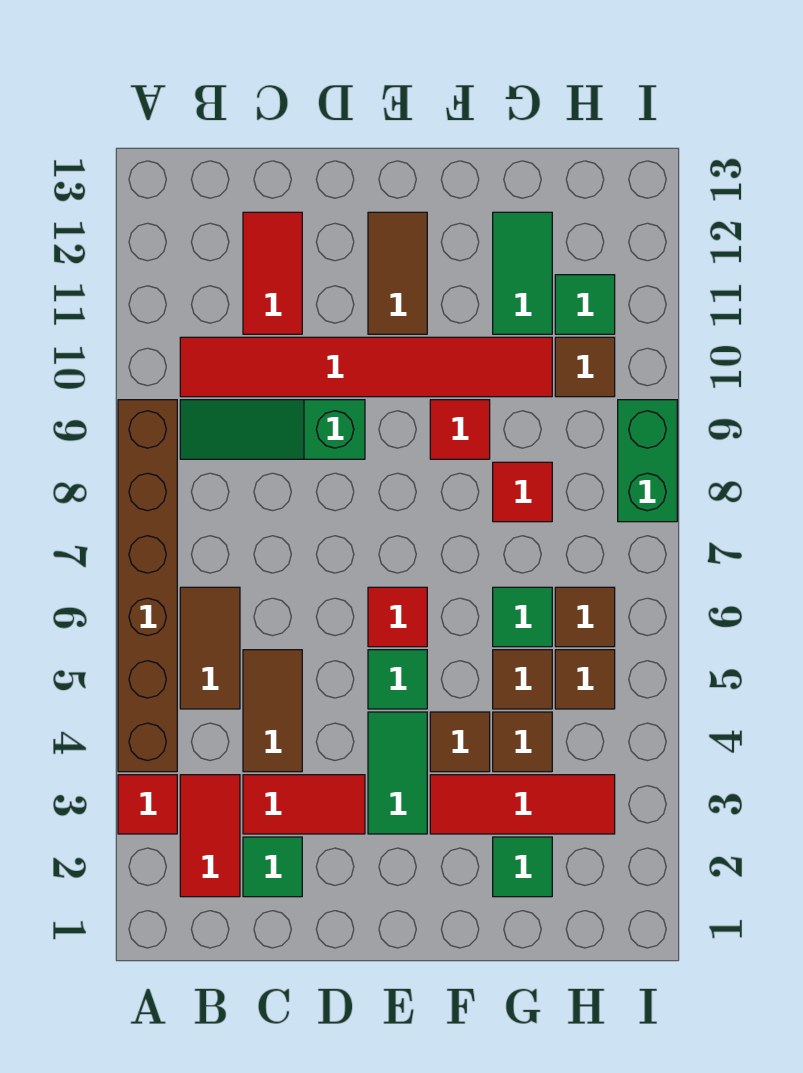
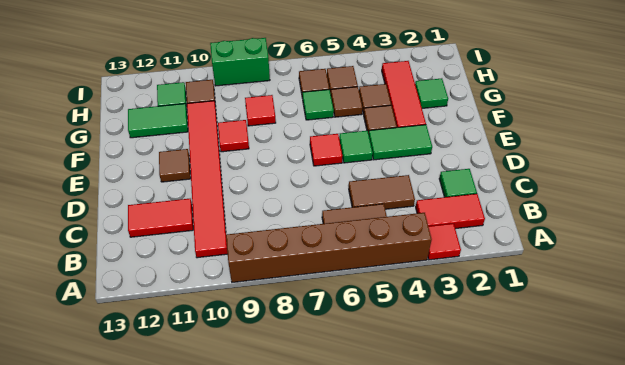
green 1x3 slope [180,400,365,459] -> none
red 1x2 tile [243,775,365,834] -> none
brown 1x2 tile [368,212,427,334] -> brown 1x1 tile [159,149,191,182]

